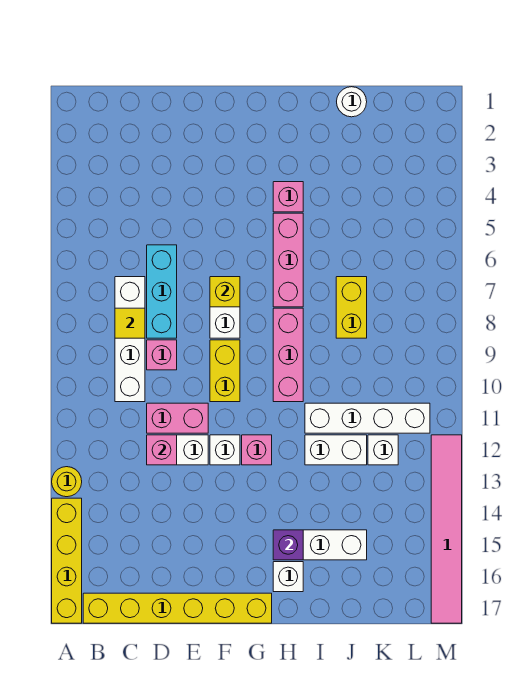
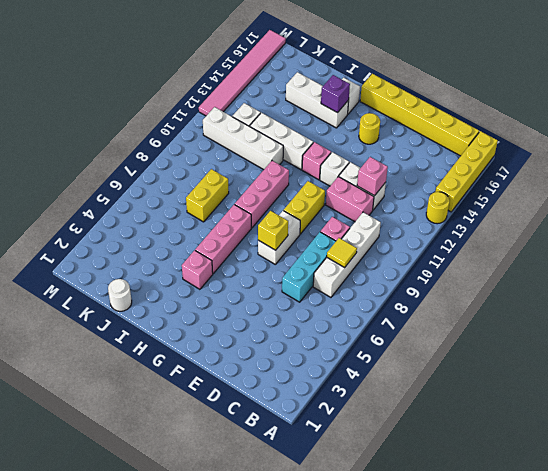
none -> yellow 1x1 round brick [359,113,380,144]
white 1x2 brick [305,435,367,465] -> white 1x3 brick [250,113,313,170]

